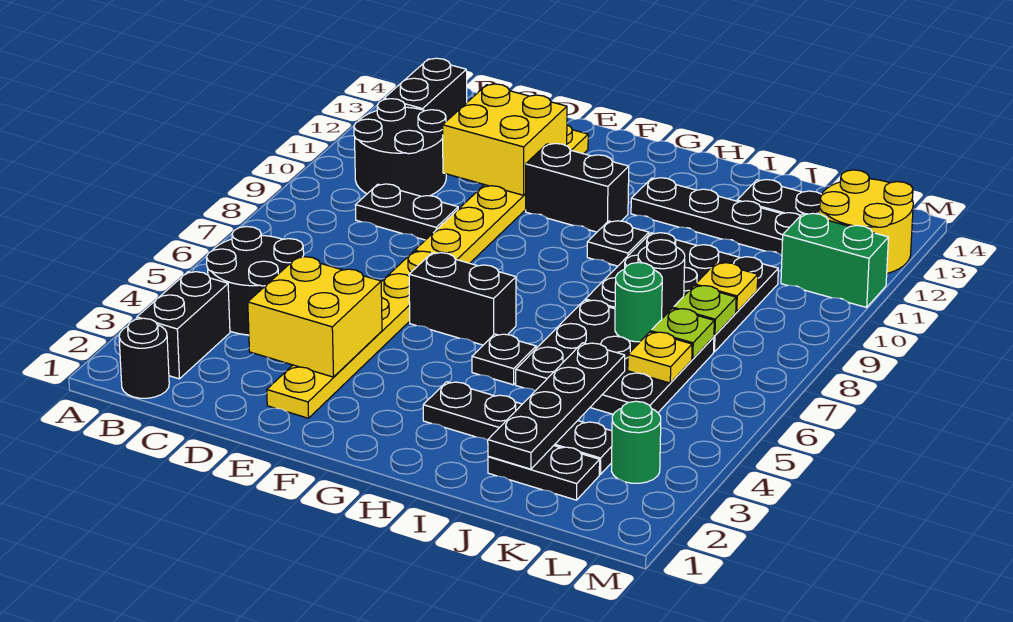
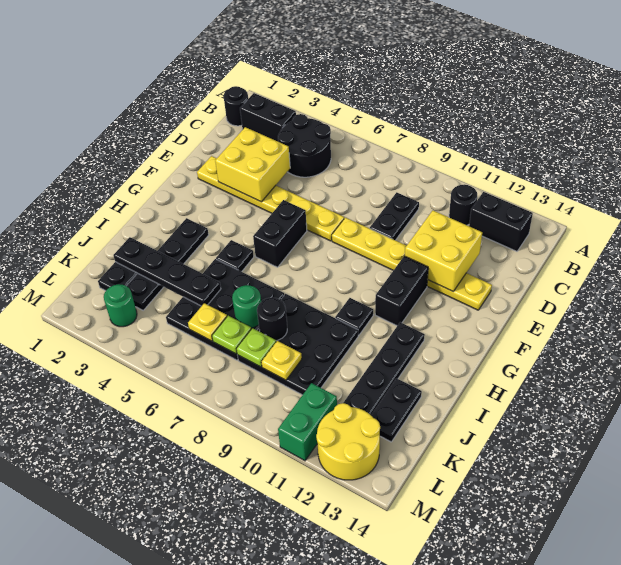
black 2x2 round brick [354,99,446,196] -> black 1x1 round brick [449,184,477,225]

